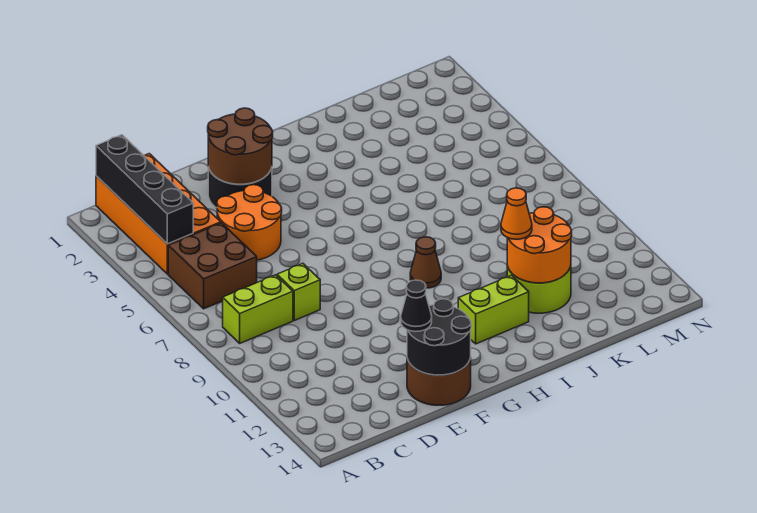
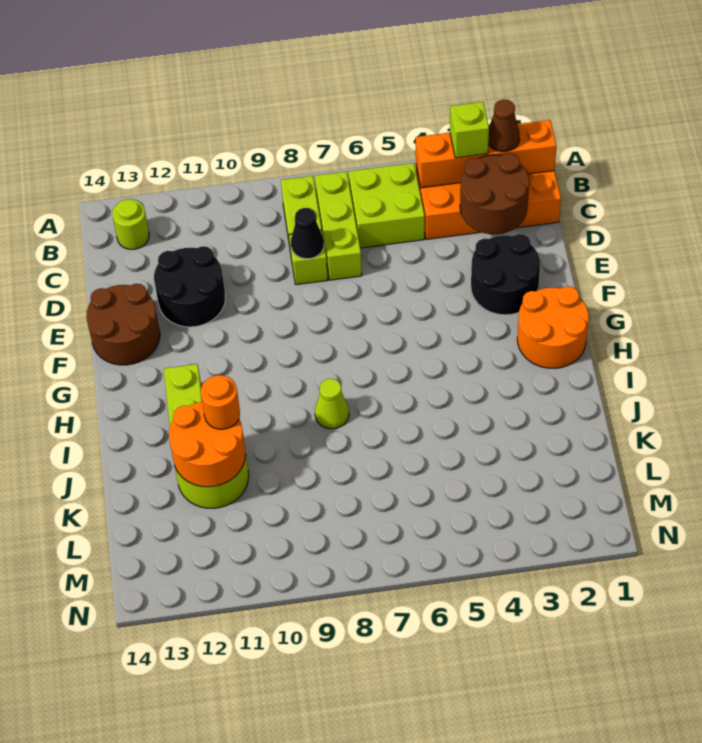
black 1x4 brick [96,135,193,244] -> orange 1x4 brick [416,120,557,188]
none -> lime 1x1 brick [450,102,489,158]
brown 2x2 brick [168,223,257,309] -> lime 2x2 brick [349,163,425,248]
none -> lime 1x3 brick [315,171,362,280]
none -> lime 1x1 round brick [112,199,149,249]
orange 2x2 round brick [217,185,282,260] -> orange 2x2 round brick moved to [517,286,589,368]
brown 2x2 round brick [208,108,273,184] -> brown 2x2 round brick moved to [460,153,529,234]
black 2x2 round brick [407,299,471,375] -> black 2x2 round brick moved to [154,246,226,327]
black 1x1 cone [401,280,432,332] -> black 1x1 cone moved to [291,208,324,259]
brown 1x1 cone [410,237,441,288] -> brown 1x1 cone moved to [488,100,520,152]
none -> lime 1x1 cone [315,379,349,429]
orange 1x1 cone [501,188,532,239] -> orange 1x1 round brick [201,375,240,429]

